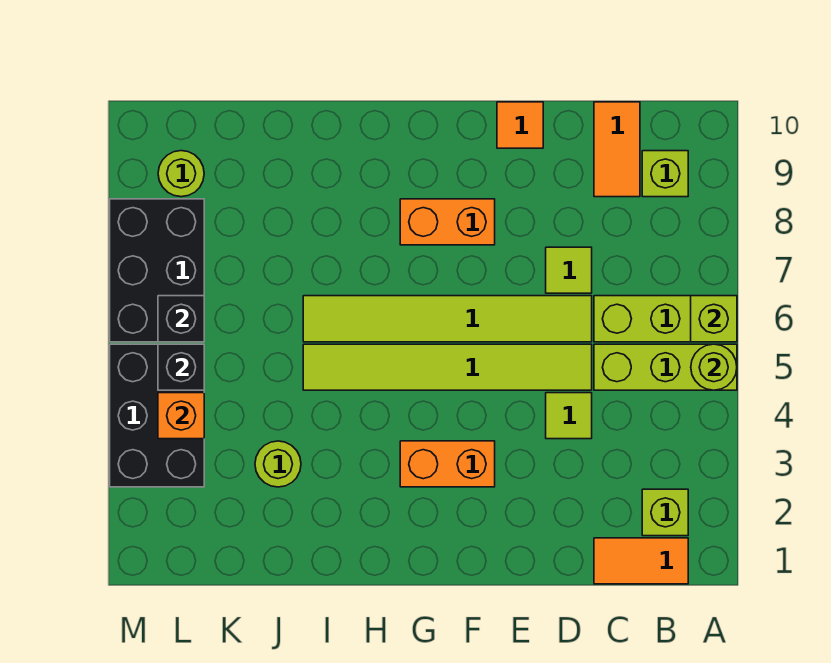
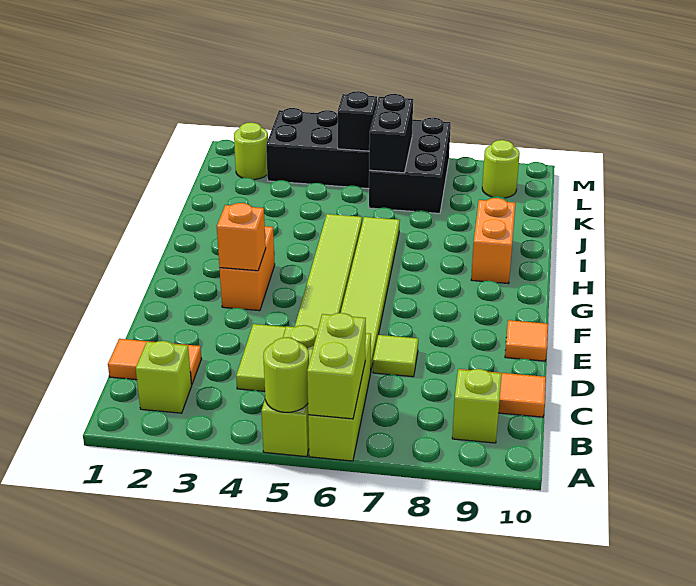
lime 1x1 brick [691,296,737,342] -> lime 1x2 brick [307,313,366,419]
orange 1x2 tile [594,538,688,584] -> orange 1x2 tile turned to [108,339,201,384]
lime 1x1 tile [546,393,592,439] -> lime 1x2 tile [236,324,286,391]
orange 1x2 brick [400,199,495,245] -> orange 1x2 brick moved to [471,198,516,284]
lime 1x1 round brick [255,441,301,487] -> lime 1x1 round brick moved to [234,123,268,180]
orange 1x1 brick [158,393,204,439] -> orange 1x1 brick moved to [217,203,266,271]
black 2x3 brick [110,199,204,342] -> black 2x3 brick turned to [369,117,451,213]
black 1x1 brick [158,296,204,342] -> black 1x2 brick [369,94,413,173]

